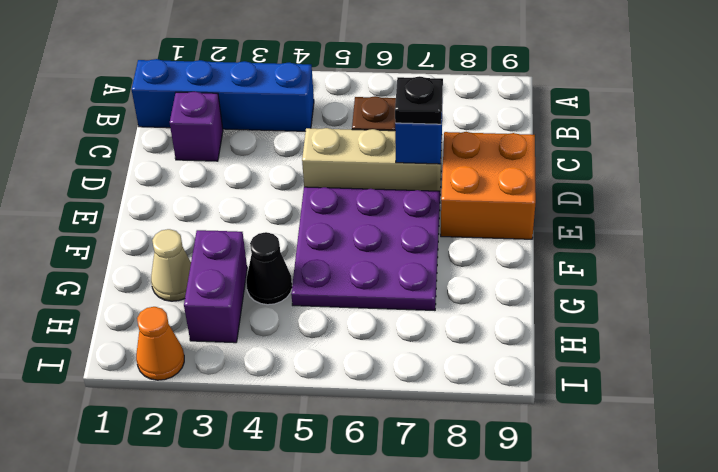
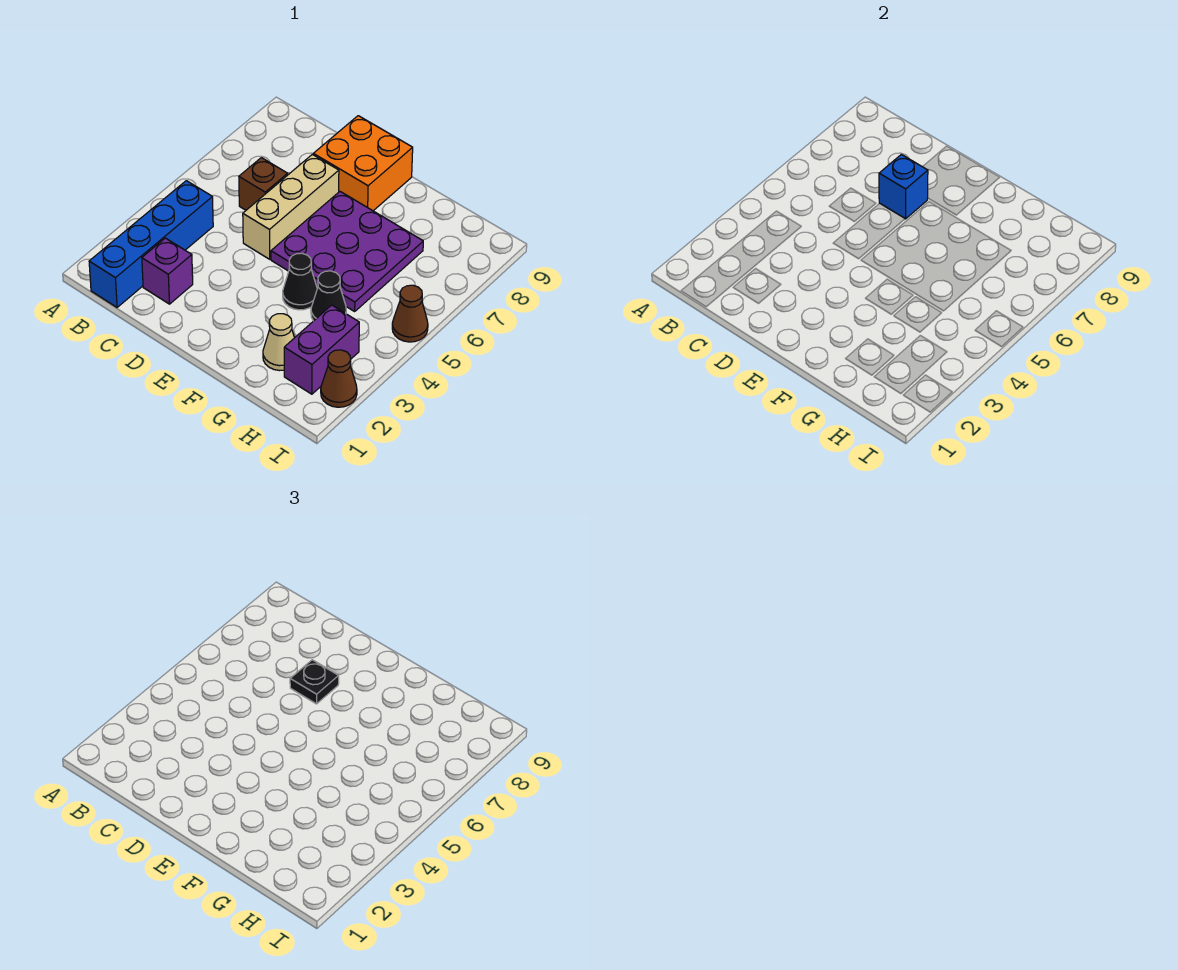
none -> black 1x1 cone [283,253,317,310]
purple 1x2 brick [184,230,247,343] -> purple 1x2 brick turned to [284,305,359,394]
orange 1x1 cone [136,307,184,380] -> brown 1x1 cone [321,350,357,407]
none -> brown 1x1 cone [392,285,428,342]

